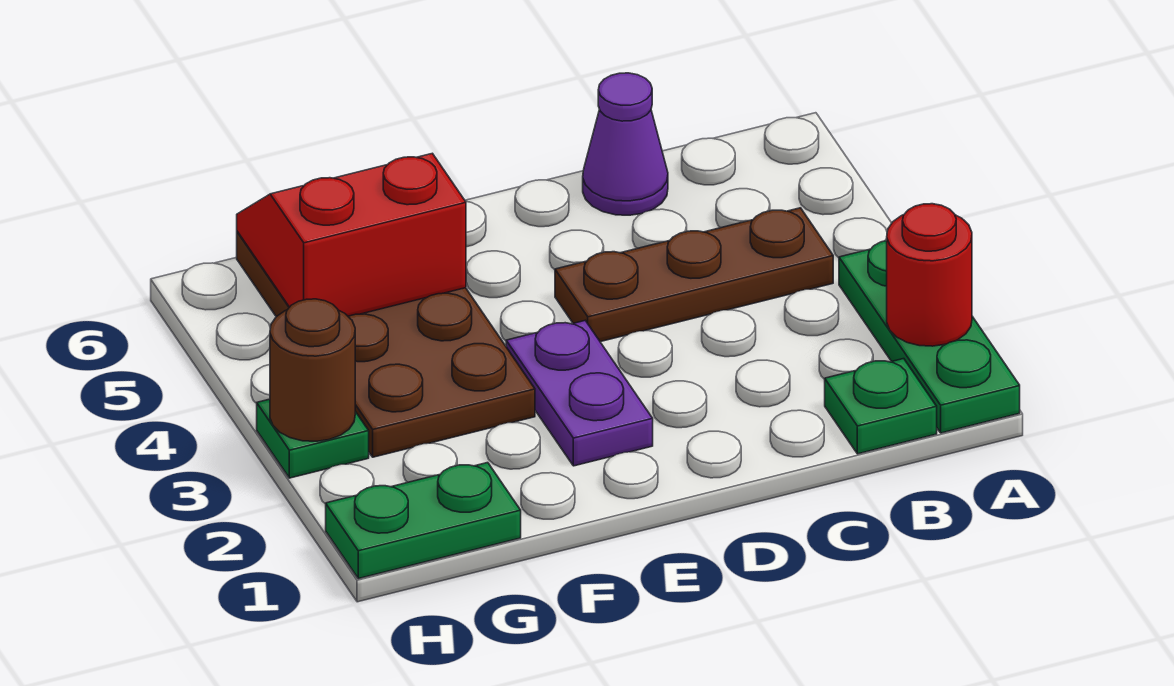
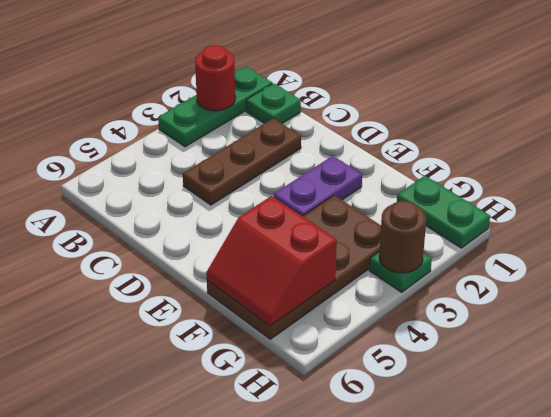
brown 1x3 plate [555,208,833,342] -> brown 1x3 plate turned to [183,118,301,205]
purple 1x1 cone [583,73,668,215] -> none

